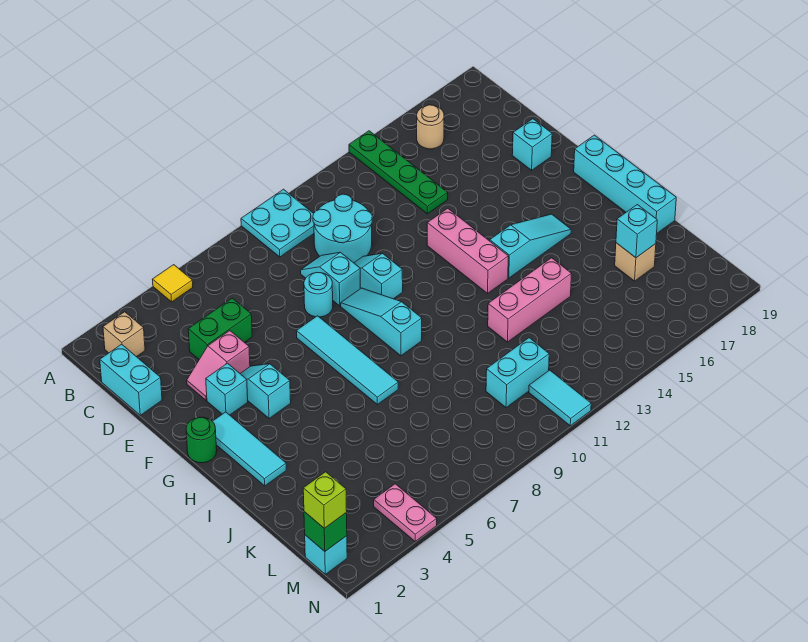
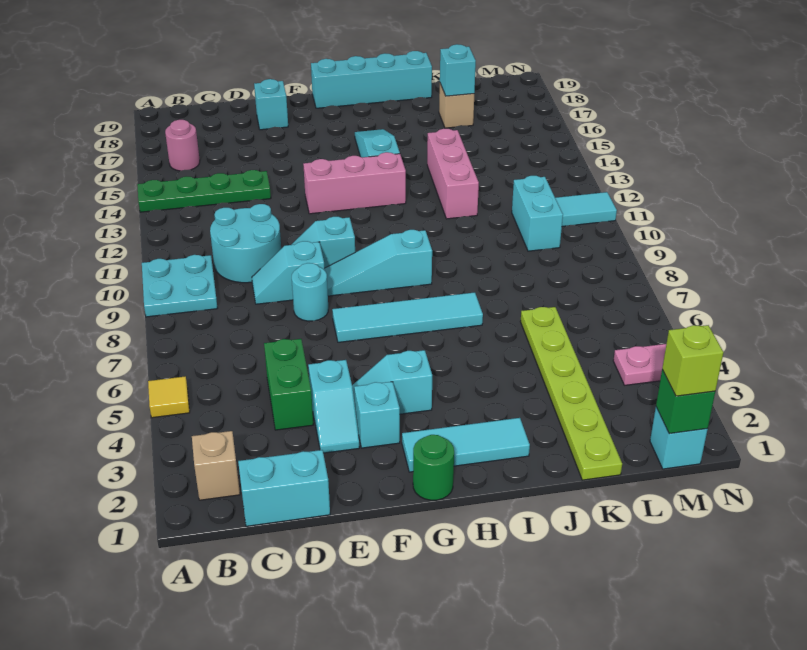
tan 1x1 round brick [417,105,444,149] -> pink 1x1 round brick [165,120,200,171]
pink 1x2 slope [187,331,250,400] -> cyan 1x2 slope [308,360,359,453]
none -> lime 1x6 plate [520,307,622,480]

